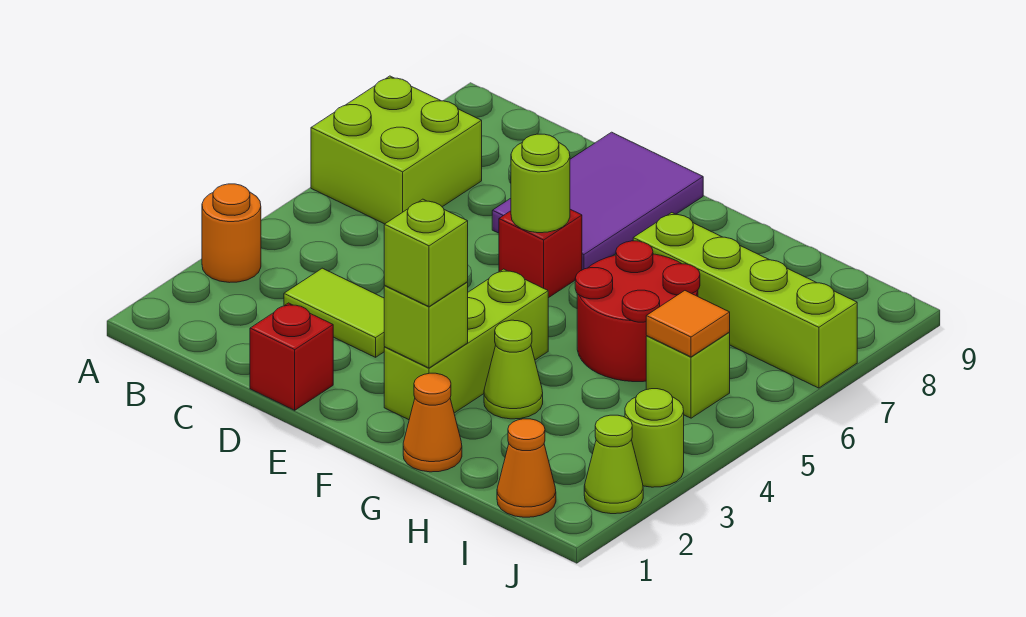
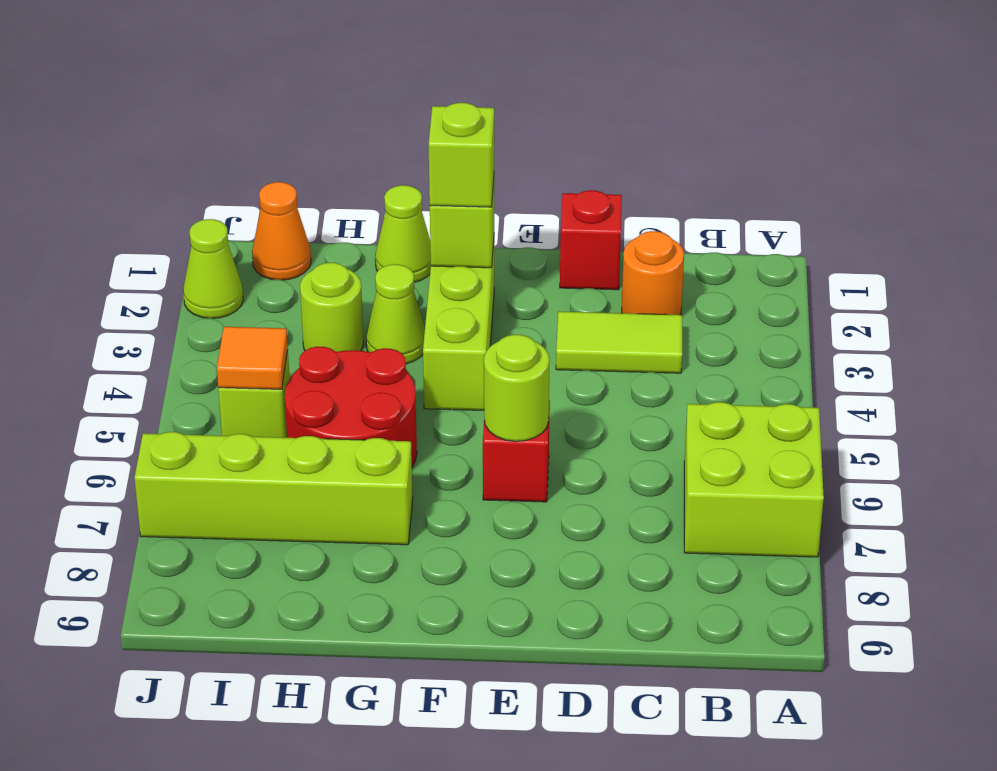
orange 1x1 round brick [202,184,261,283] -> orange 1x1 round brick moved to [622,231,684,315]
purple 2x3 tile [492,132,703,270] -> none
orange 1x1 cone [403,373,462,472] -> lime 1x1 cone [375,185,431,282]
lime 1x1 round brick [625,389,684,487] -> lime 1x1 round brick moved to [300,263,363,352]

